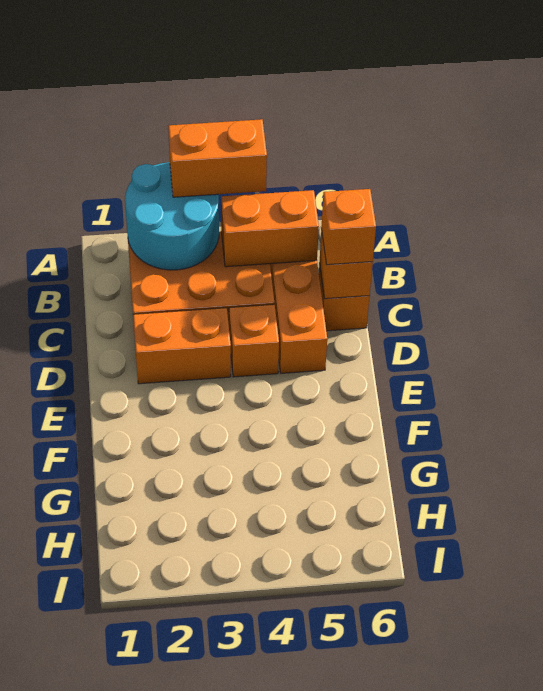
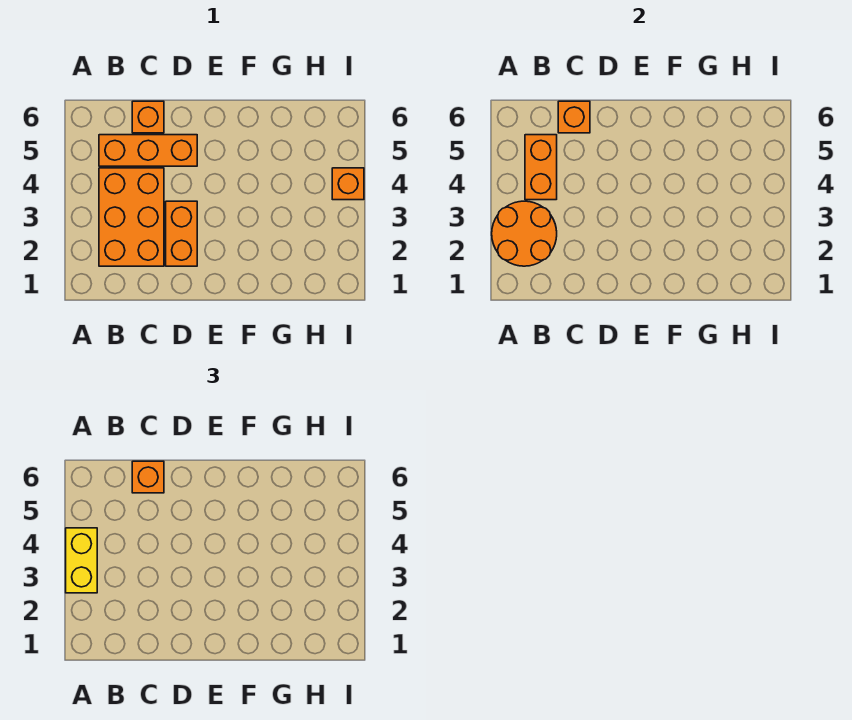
cyan 2x2 round brick [125,162,219,270] -> orange 2x2 round brick [492,201,557,266]
orange 1x2 brick [168,119,267,197] -> yellow 1x2 brick [66,528,97,593]
orange 1x1 brick [229,304,279,377] -> orange 1x1 brick moved to [332,168,364,200]

